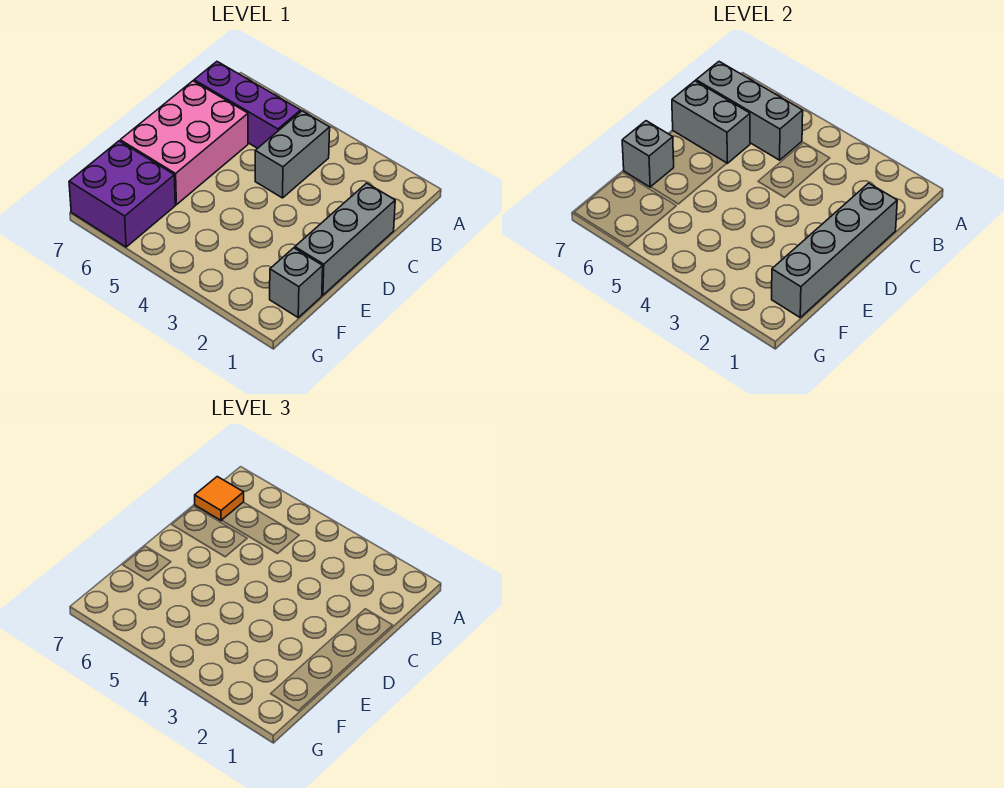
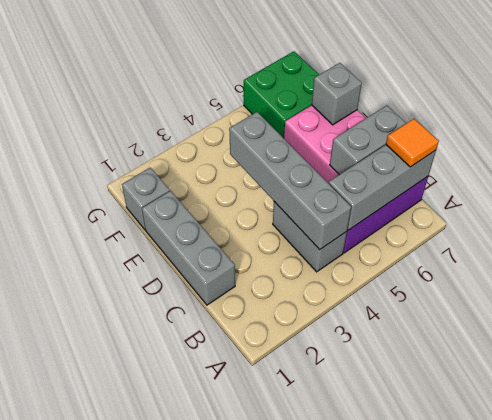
grey 1x4 brick [772,183,897,317] -> grey 1x4 brick moved to [229,112,351,250]
purple 2x2 brick [69,141,175,247] -> green 2x2 brick [244,51,319,138]

